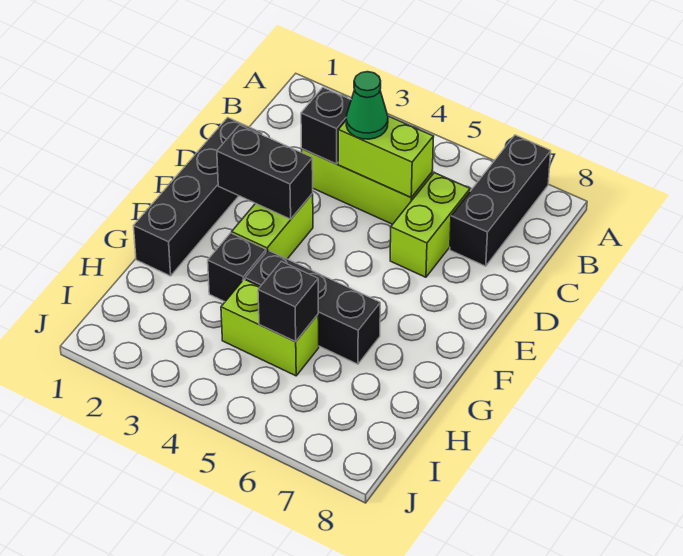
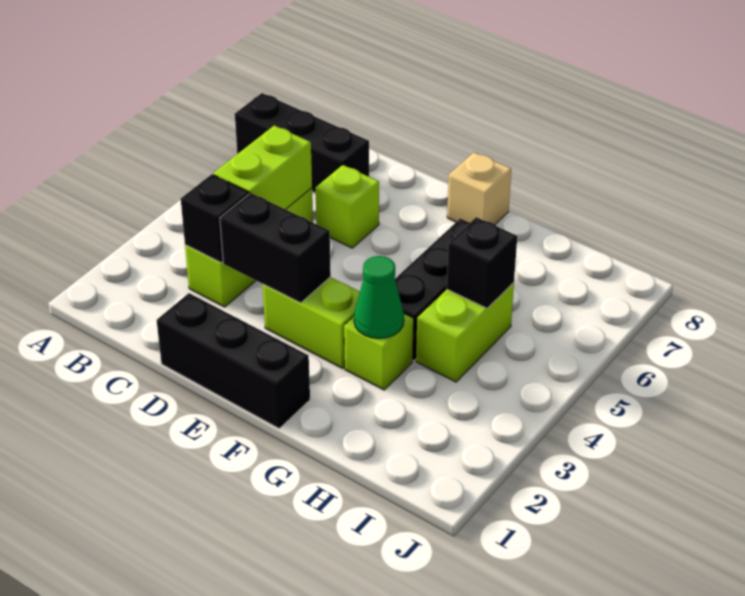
green 1x1 cone [346,72,388,139] -> green 1x1 cone moved to [354,256,404,338]
lime 1x2 brick [390,173,470,277] -> lime 1x1 brick [315,165,379,248]
black 1x4 brick [134,118,262,276] -> black 1x3 brick [157,293,310,428]
black 1x2 brick [217,125,313,219] -> black 1x2 brick turned to [220,193,331,303]
none -> tan 1x1 brick [447,152,511,224]
black 1x1 brick [208,233,266,302] -> lime 1x1 brick [344,314,414,390]

